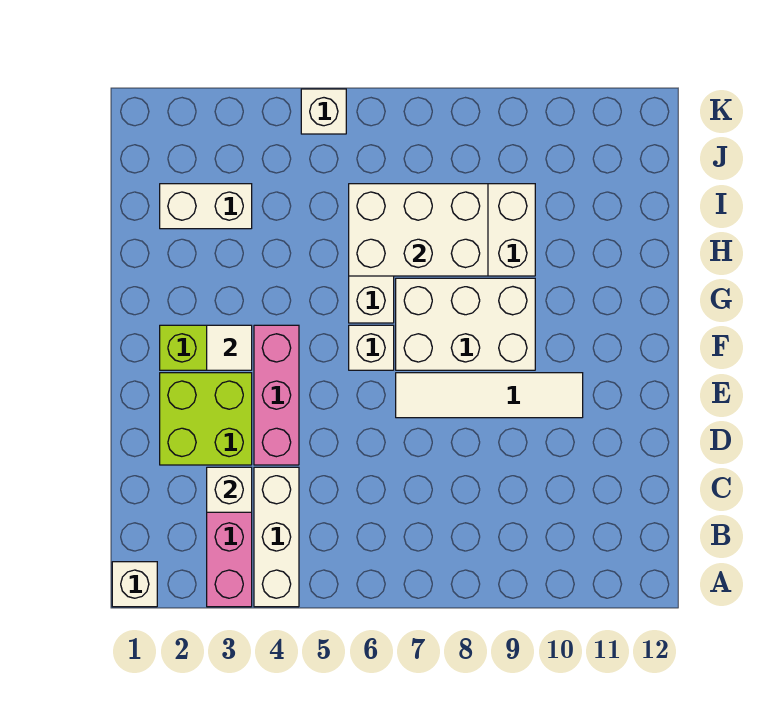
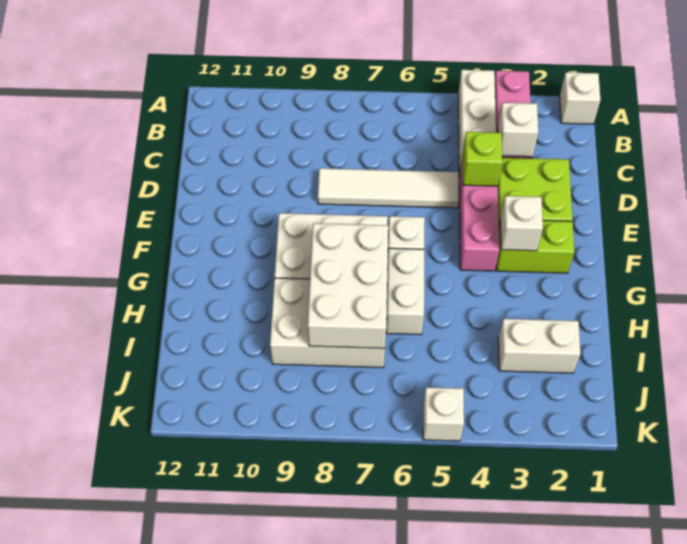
none -> lime 1x1 brick [462,132,502,186]
white 1x4 tile [396,373,583,418] -> white 1x4 tile moved to [318,168,459,208]
white 1x1 tile [207,325,252,370] -> white 1x1 brick [500,196,543,251]
white 2x3 brick [349,184,488,276] -> white 2x3 brick turned to [308,223,388,348]

